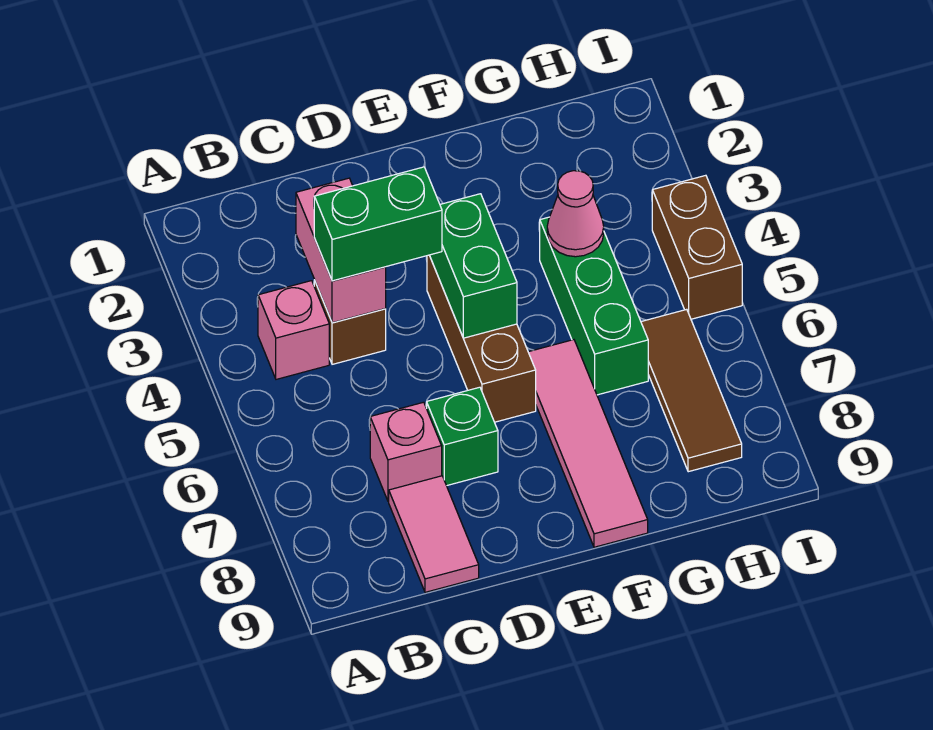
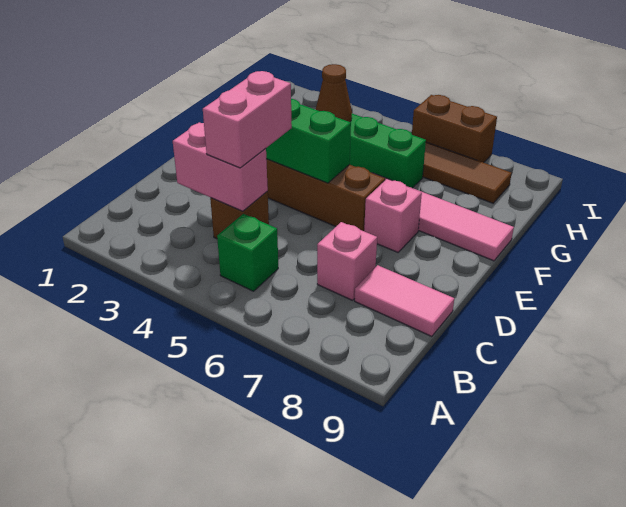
pink 1x1 brick [258,281,329,379] -> pink 1x1 brick moved to [364,179,422,252]
green 1x2 brick [314,167,442,281] -> pink 1x2 brick [203,71,292,168]
green 1x1 brick [427,387,498,486] -> green 1x1 brick moved to [217,214,278,291]
pink 1x1 cone [547,171,604,257] -> brown 1x1 cone [316,64,352,122]
brown 1x2 brick [652,175,742,319] -> brown 1x2 brick moved to [412,95,497,163]

